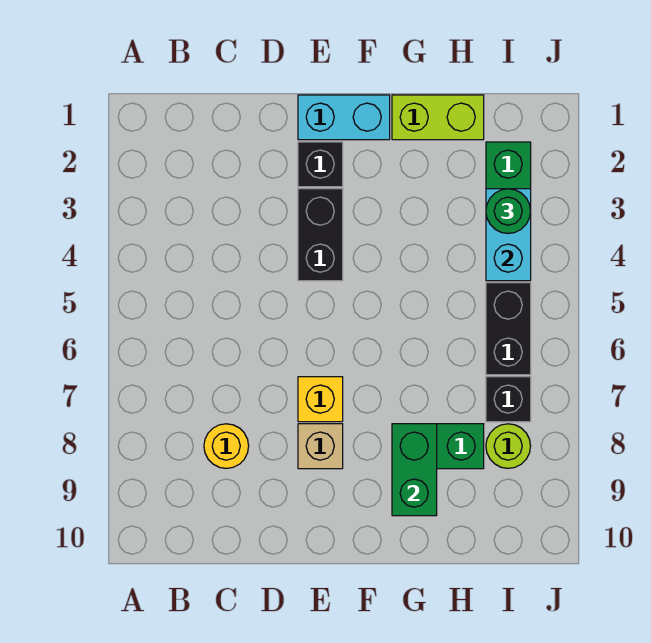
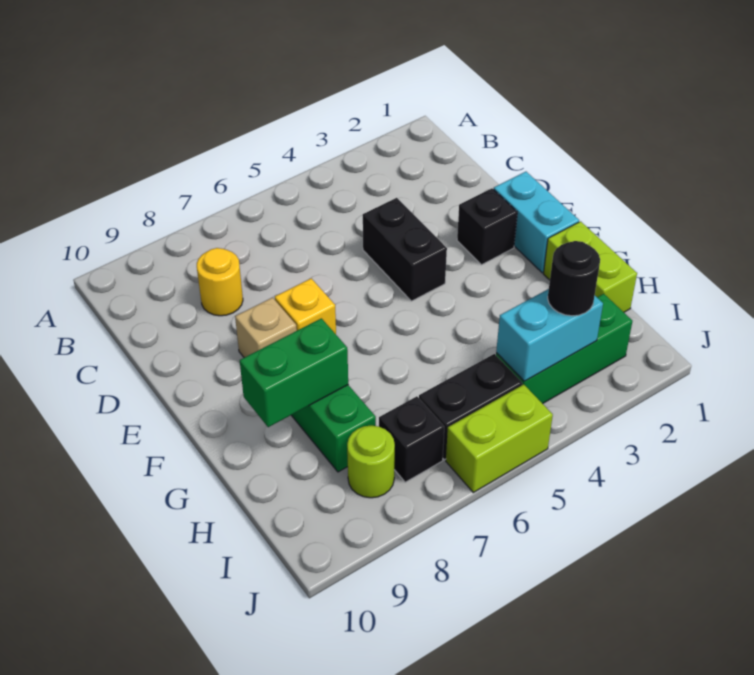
black 1x2 brick [298,189,343,281] -> black 1x2 brick turned to [363,198,447,301]
green 1x1 round brick [486,189,531,234] -> black 1x1 round brick [548,241,600,316]
none -> lime 1x2 brick [446,384,553,492]

